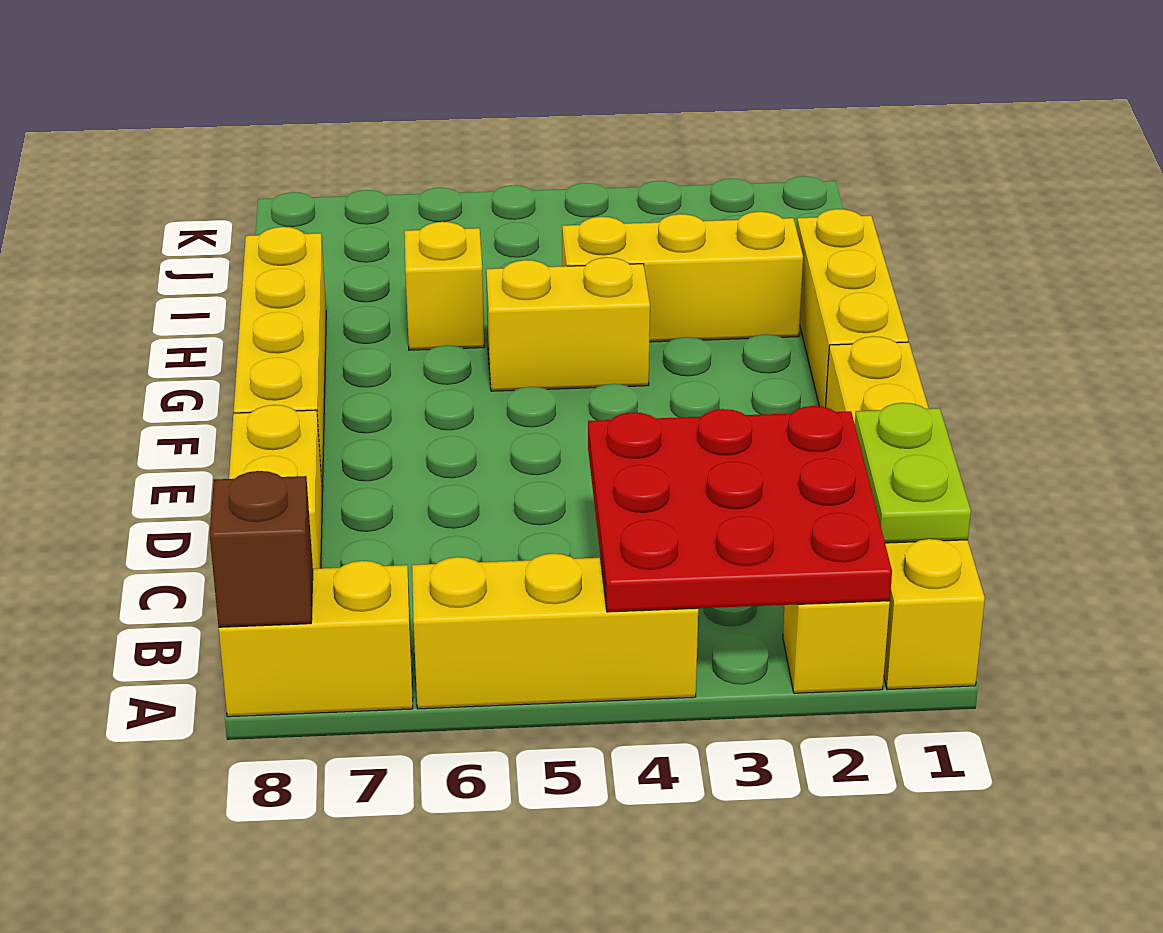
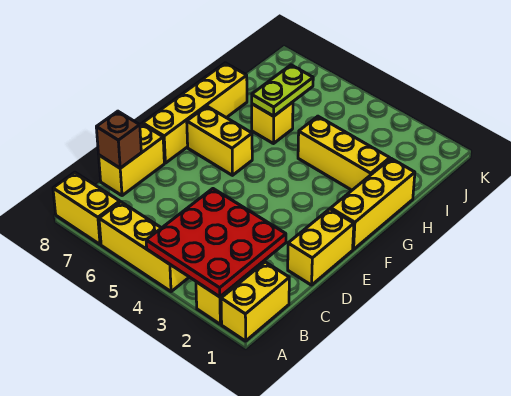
brown 1x1 brick [210,471,313,627] -> brown 1x1 brick moved to [96,111,141,168]
lime 1x2 plate [855,403,971,543] -> lime 1x2 plate moved to [252,65,313,116]
yellow 1x2 brick [486,257,650,391] -> yellow 1x2 brick moved to [187,106,252,175]

